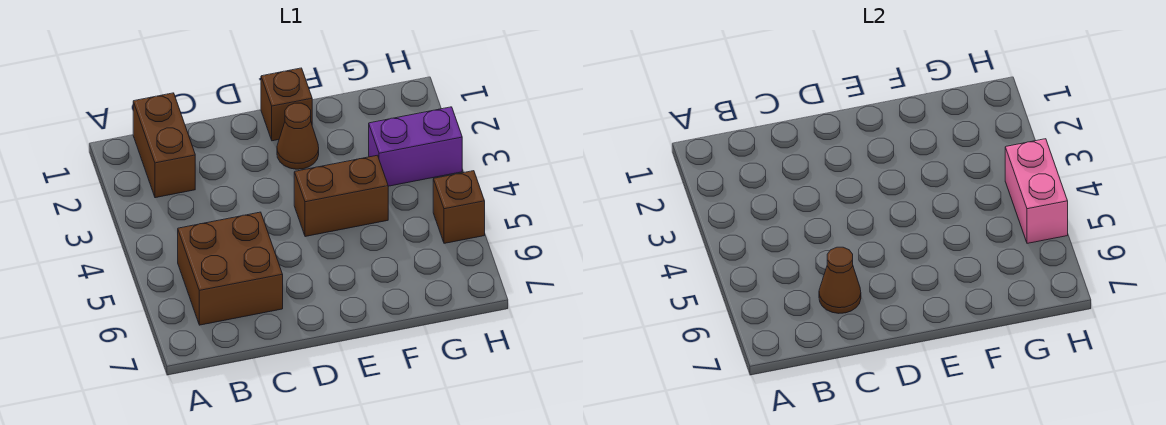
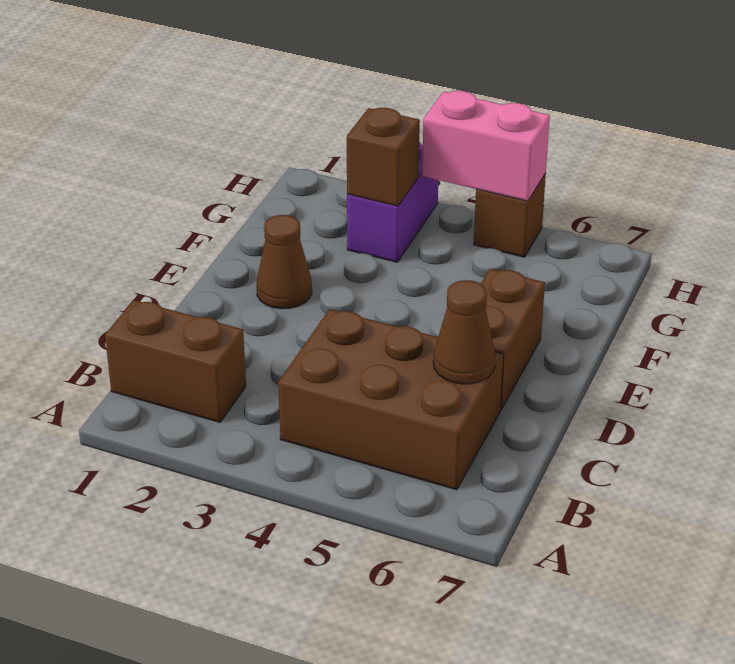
brown 2x2 brick [178,212,283,325] -> brown 2x3 brick [278,309,504,490]
brown 1x1 brick [261,68,312,141] -> brown 1x1 brick moved to [347,108,420,206]
brown 1x2 brick [294,155,388,237] -> brown 1x2 brick moved to [481,269,545,410]

